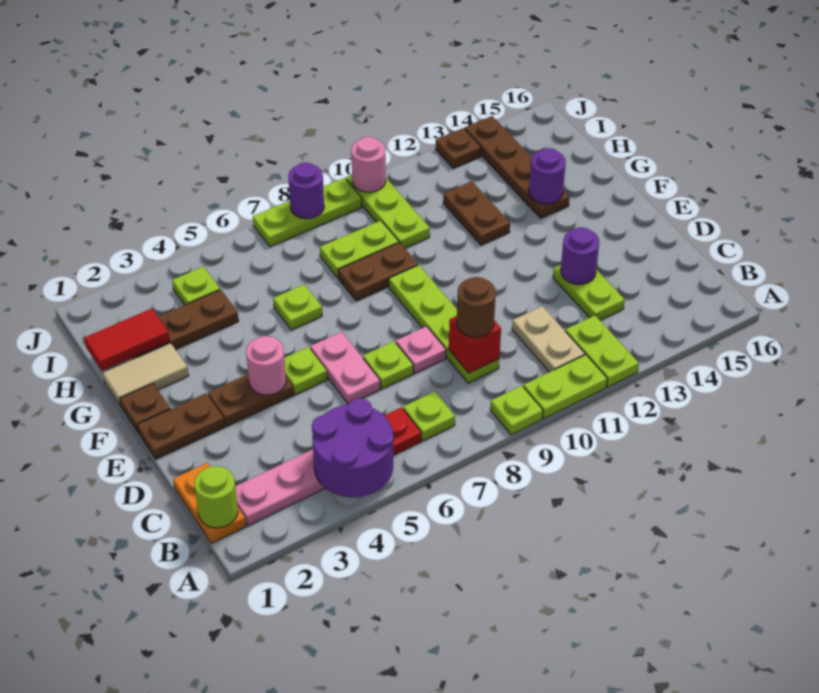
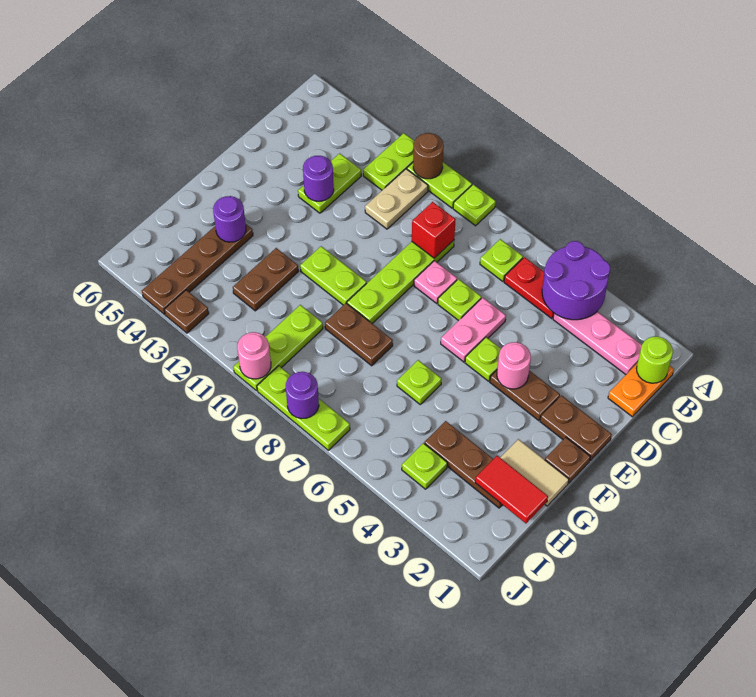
brown 1x1 round brick [457,277,496,337] -> brown 1x1 round brick moved to [413,133,444,179]
lime 1x2 plate [320,221,399,278] -> lime 1x2 plate moved to [300,246,367,305]

